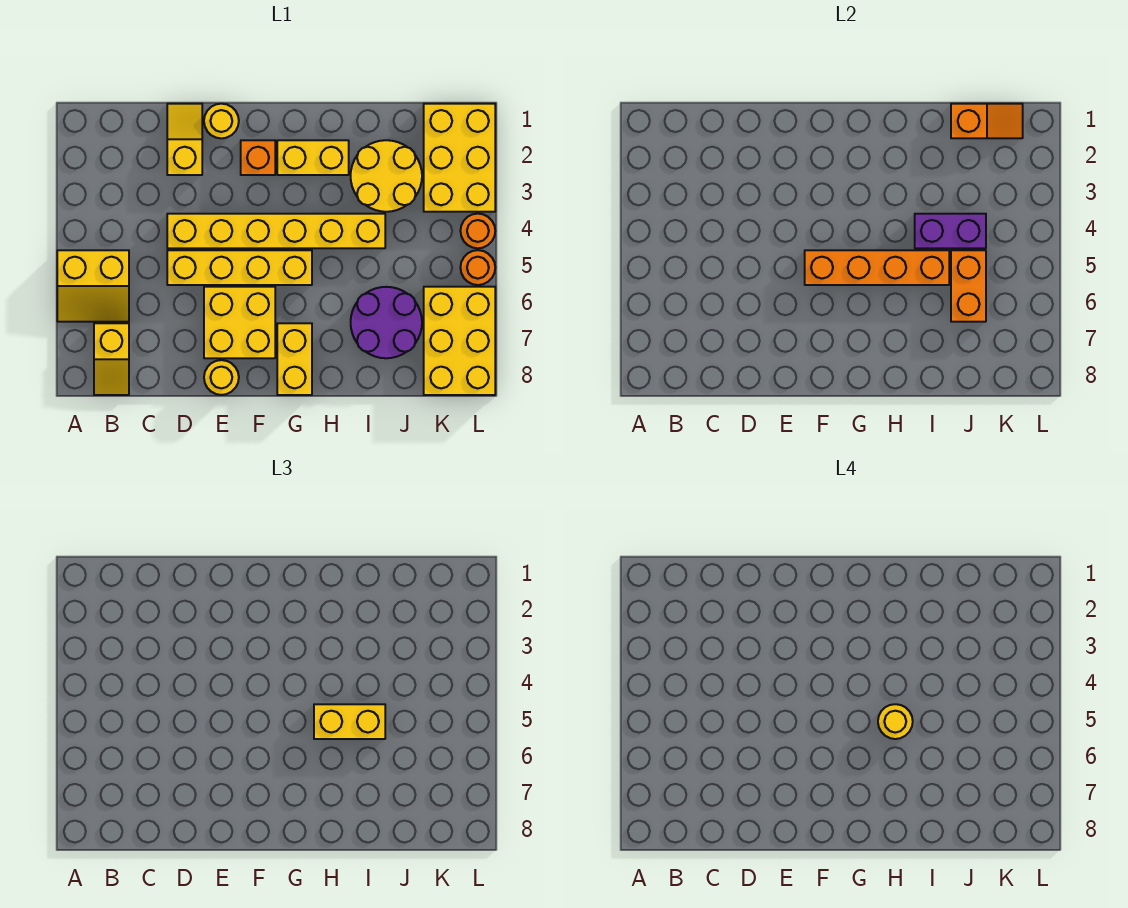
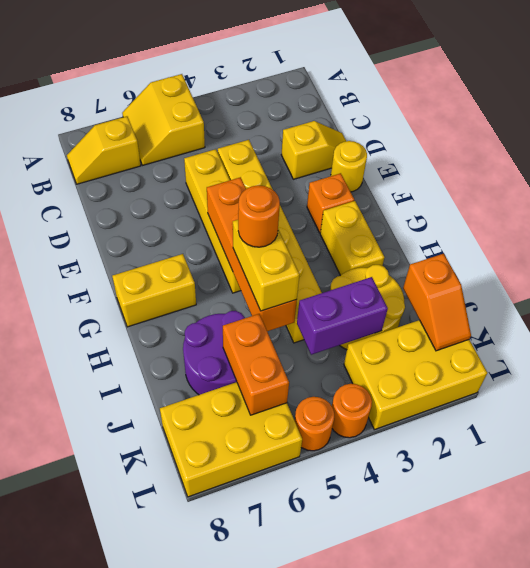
yellow 2x2 brick [204,287,275,358] -> none
yellow 1x1 round brick [204,360,239,395] -> none
yellow 1x1 round brick [878,704,913,739] -> orange 1x1 round brick [238,185,280,247]
purple 1x2 brick [915,214,986,248] -> purple 1x2 brick turned to [297,277,388,355]
orange 1x2 brick [951,250,986,322] -> orange 1x2 brick turned to [223,314,289,415]

